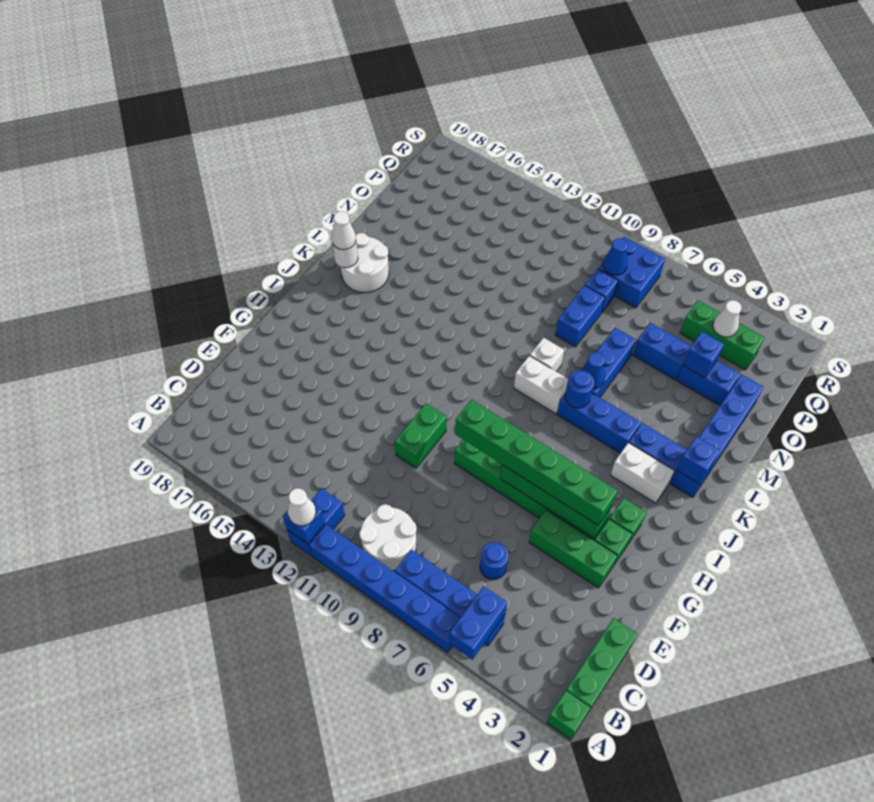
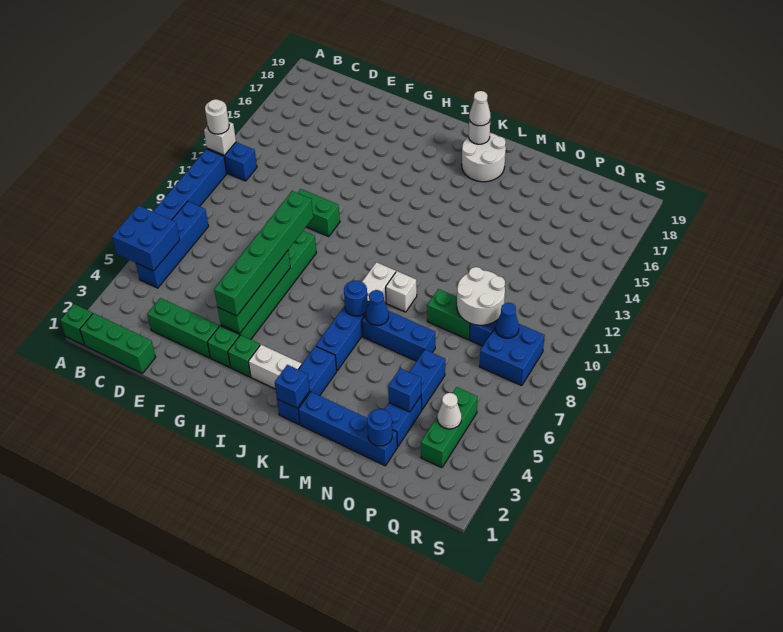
blue 1x2 brick [449,586,507,660] -> blue 2x2 brick [112,205,180,271]
blue 1x1 brick [283,506,325,544] -> white 1x1 brick [204,122,236,155]
white 1x1 cone [288,488,316,526] -> white 1x1 round brick [205,99,229,134]
white 2x2 round brick [359,504,417,571] -> white 2x2 round brick moved to [457,267,505,325]
blue 1x1 round brick [480,542,508,580] -> blue 1x1 round brick moved to [367,409,392,446]
green 1x3 brick [529,510,617,588] -> green 1x3 brick turned to [147,298,219,358]
white 1x2 brick [611,443,674,503] -> white 1x2 brick turned to [248,345,302,389]
blue 1x2 brick [555,286,605,347] -> green 1x2 brick [427,289,470,339]

